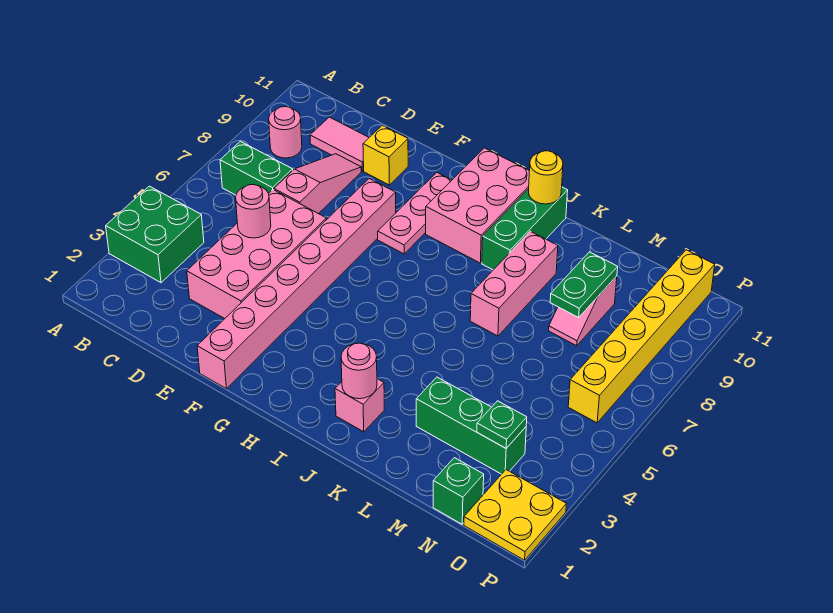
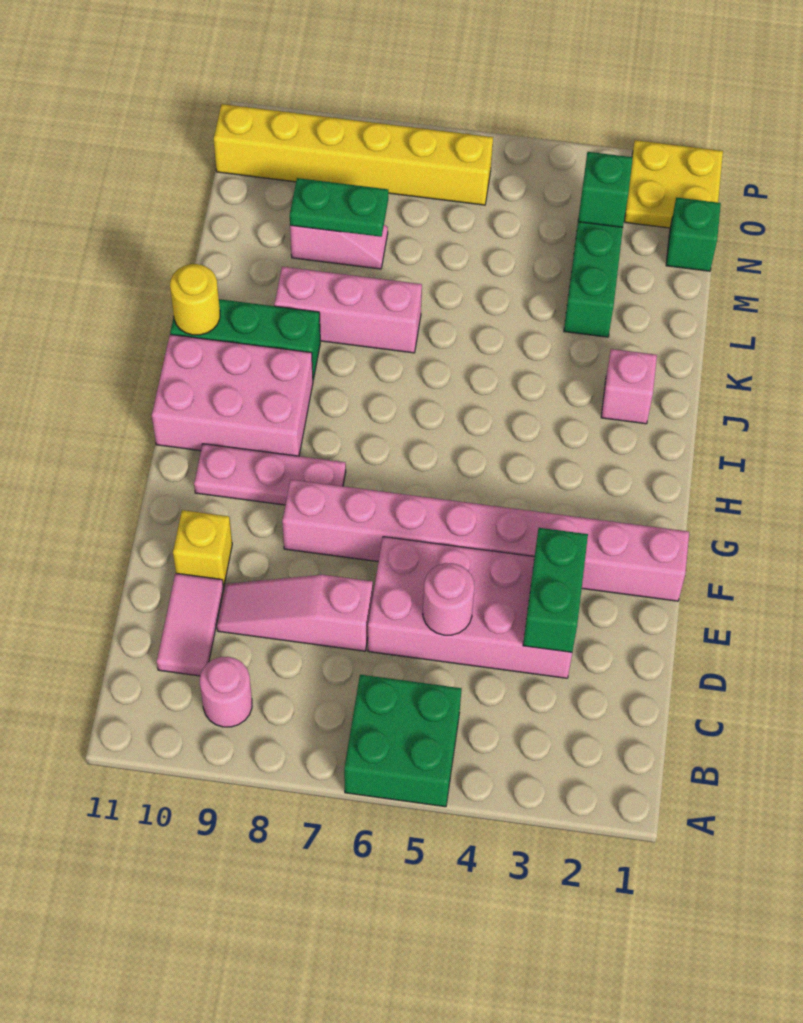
green 2x2 brick [106,186,204,283] -> green 2x2 brick moved to [344,675,462,807]
green 1x2 brick [220,141,293,195] -> green 1x2 brick moved to [523,528,588,652]
pink 1x1 round brick [341,343,377,399] -> none
green 1x1 plate [477,401,527,448] -> green 1x1 brick [578,152,633,227]

